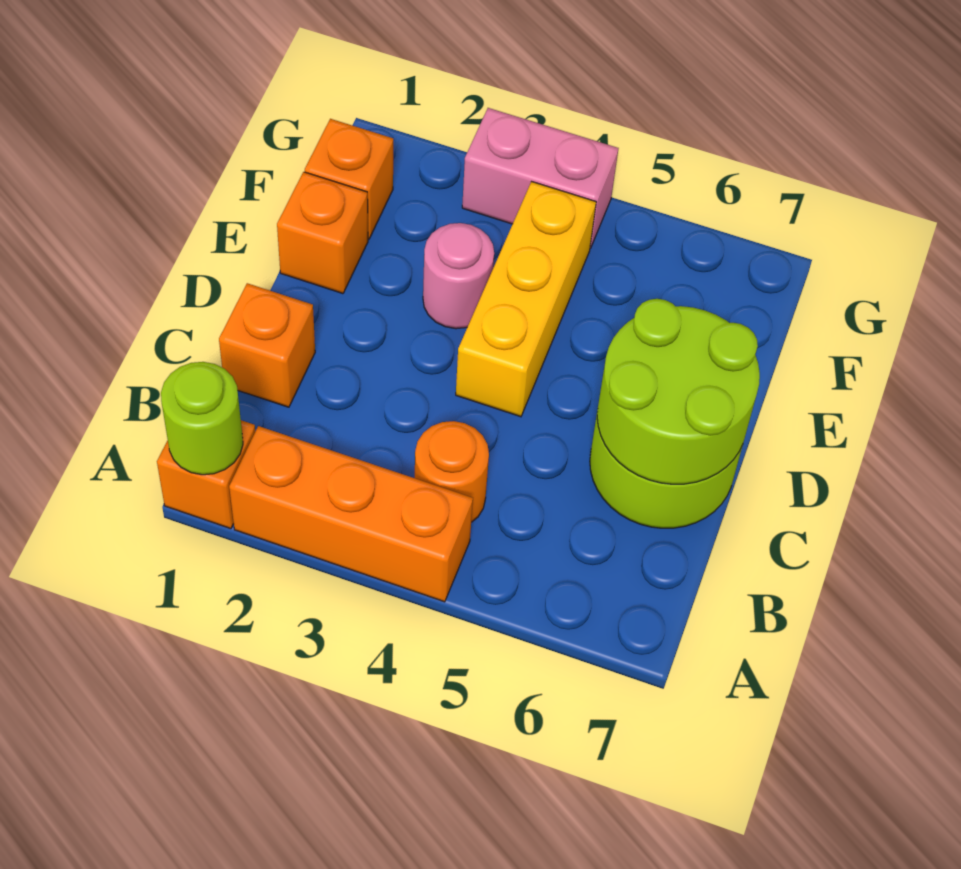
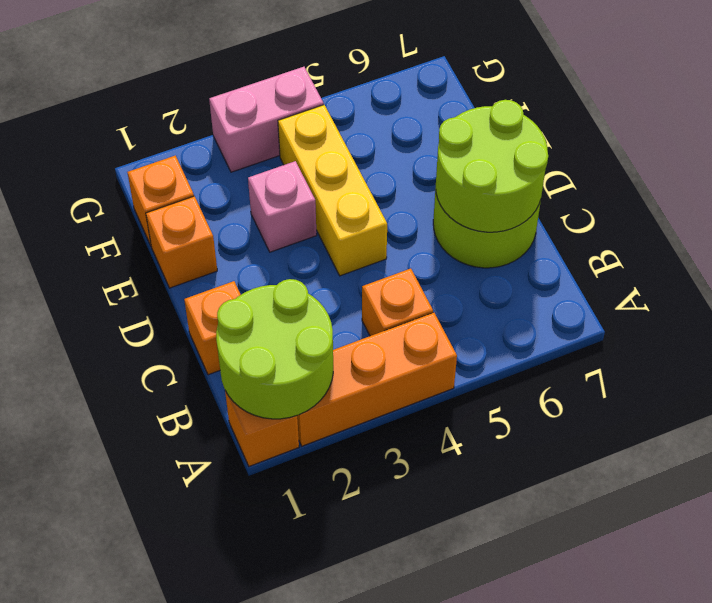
lime 1x1 round brick [161,362,243,475] -> lime 2x2 round brick [216,279,333,419]
orange 1x1 round brick [415,421,489,522] -> orange 1x1 brick [362,269,433,336]
pink 1x1 round brick [423,223,494,329] -> pink 1x1 brick [248,161,317,252]

